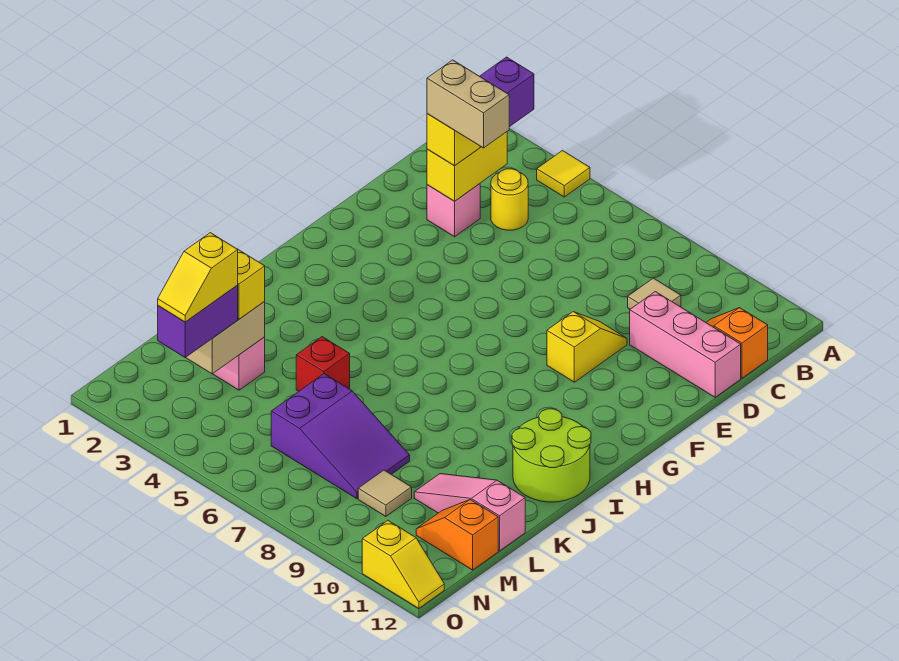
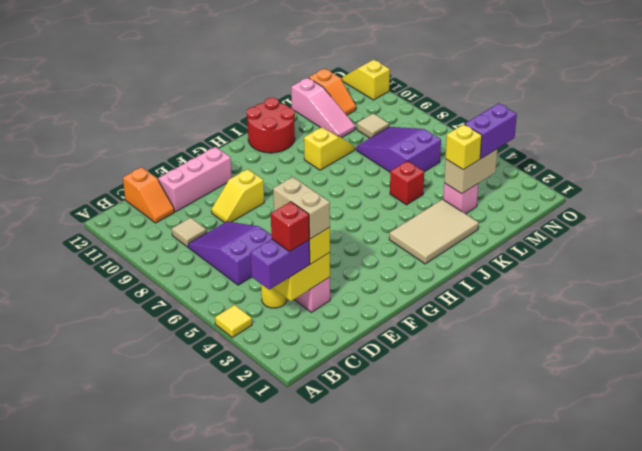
none -> red 1x1 brick [271,202,309,252]
none -> purple 2x3 slope [188,222,272,285]
pink 1x3 brick [630,292,741,397] -> pink 1x3 brick turned to [158,147,232,212]
none -> tan 2x3 tile [389,199,478,264]
lime 2x2 round brick [512,409,591,502] -> red 2x2 round brick [247,98,295,153]
yellow 1x2 slope [158,233,238,322] -> yellow 1x2 slope moved to [304,127,355,170]

